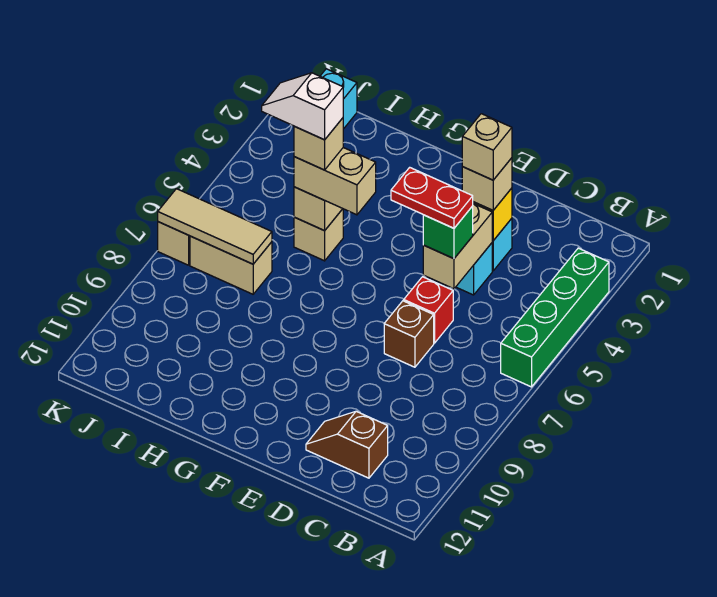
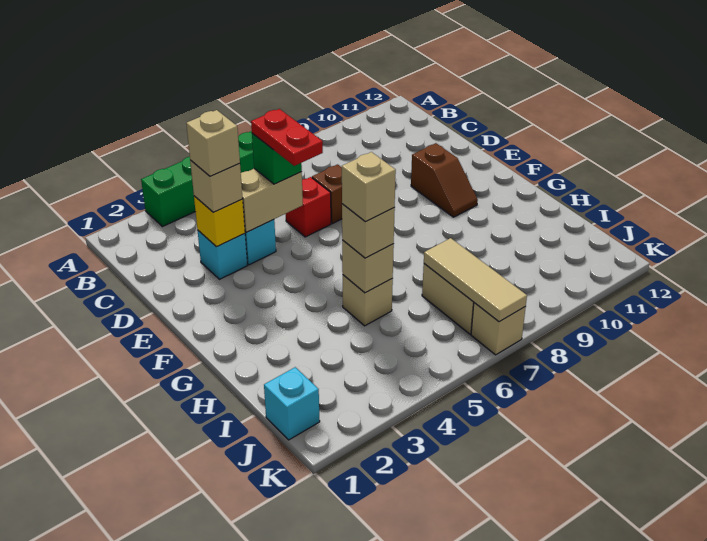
brown 1x2 slope [306,411,388,478] -> brown 1x2 slope moved to [411,143,478,217]
tan 1x2 brick [294,148,376,215] -> tan 1x1 brick [342,204,395,258]
white 1x2 slope [262,73,343,140] -> none

